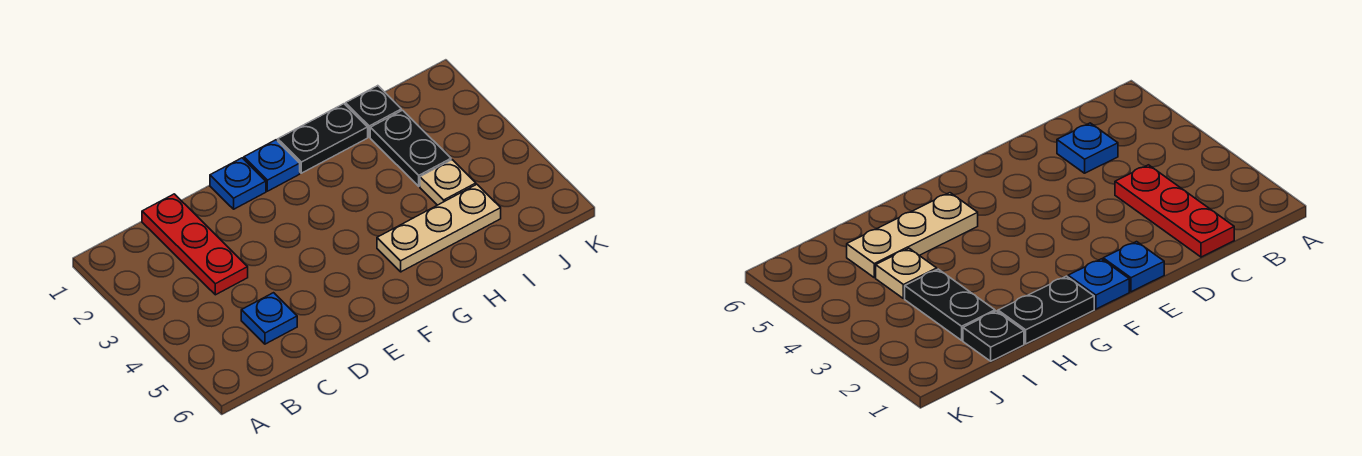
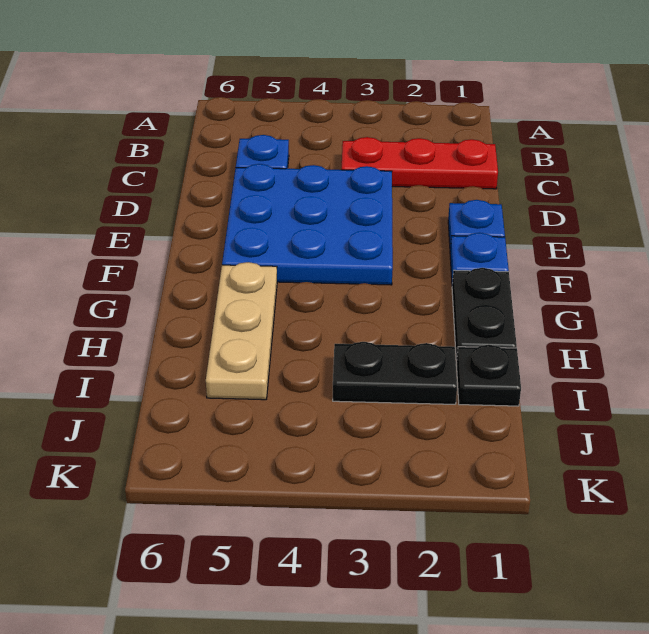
none -> blue 3x3 plate [222,164,393,285]
tan 1x1 plate [420,160,476,205] -> none

